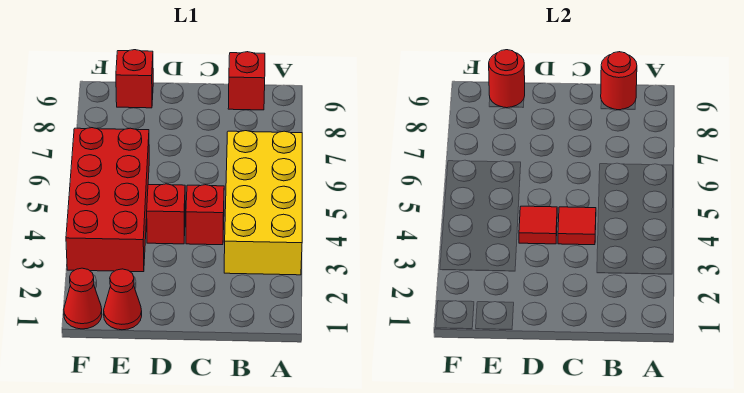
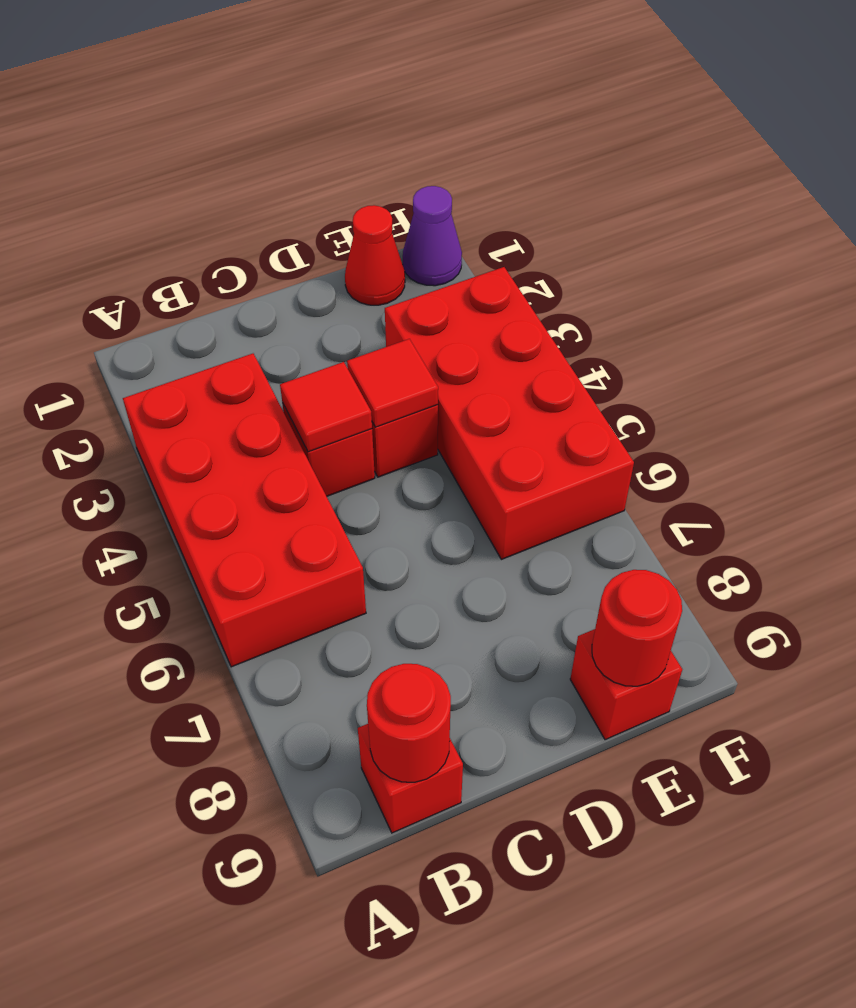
yellow 2x4 brick [224,131,302,275] -> red 2x4 brick [123,354,366,667]
red 1x1 cone [64,268,102,329] -> purple 1x1 cone [403,186,462,286]

